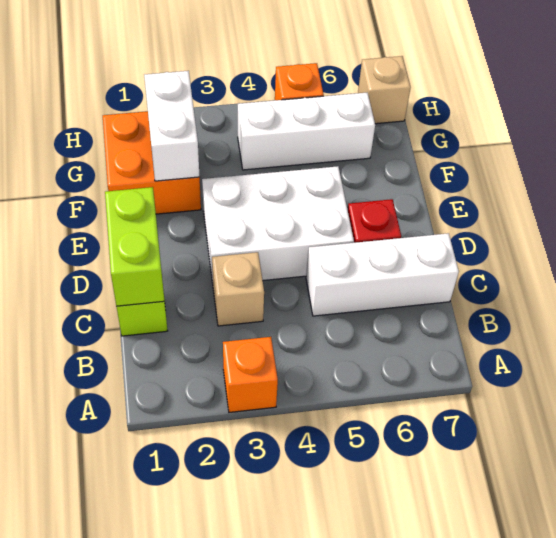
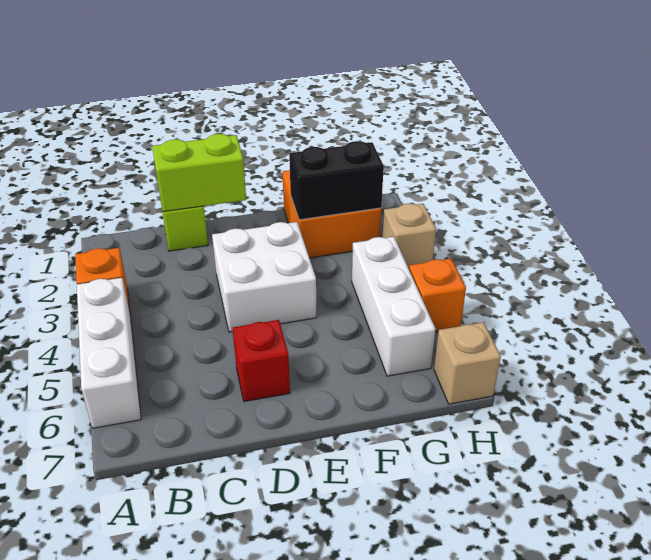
tan 1x1 brick [212,252,264,326] -> tan 1x1 brick moved to [383,204,436,268]
white 1x3 brick [306,233,459,316] -> white 1x3 brick moved to [77,278,141,428]
white 2x3 brick [202,166,354,283] -> white 2x2 brick [212,222,316,332]
white 1x2 brick [144,71,200,181] -> black 1x2 brick [289,141,384,220]

